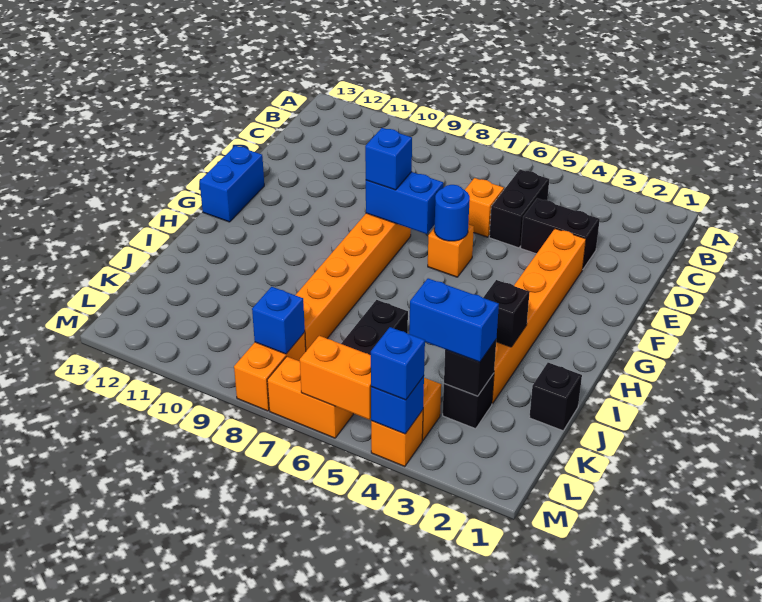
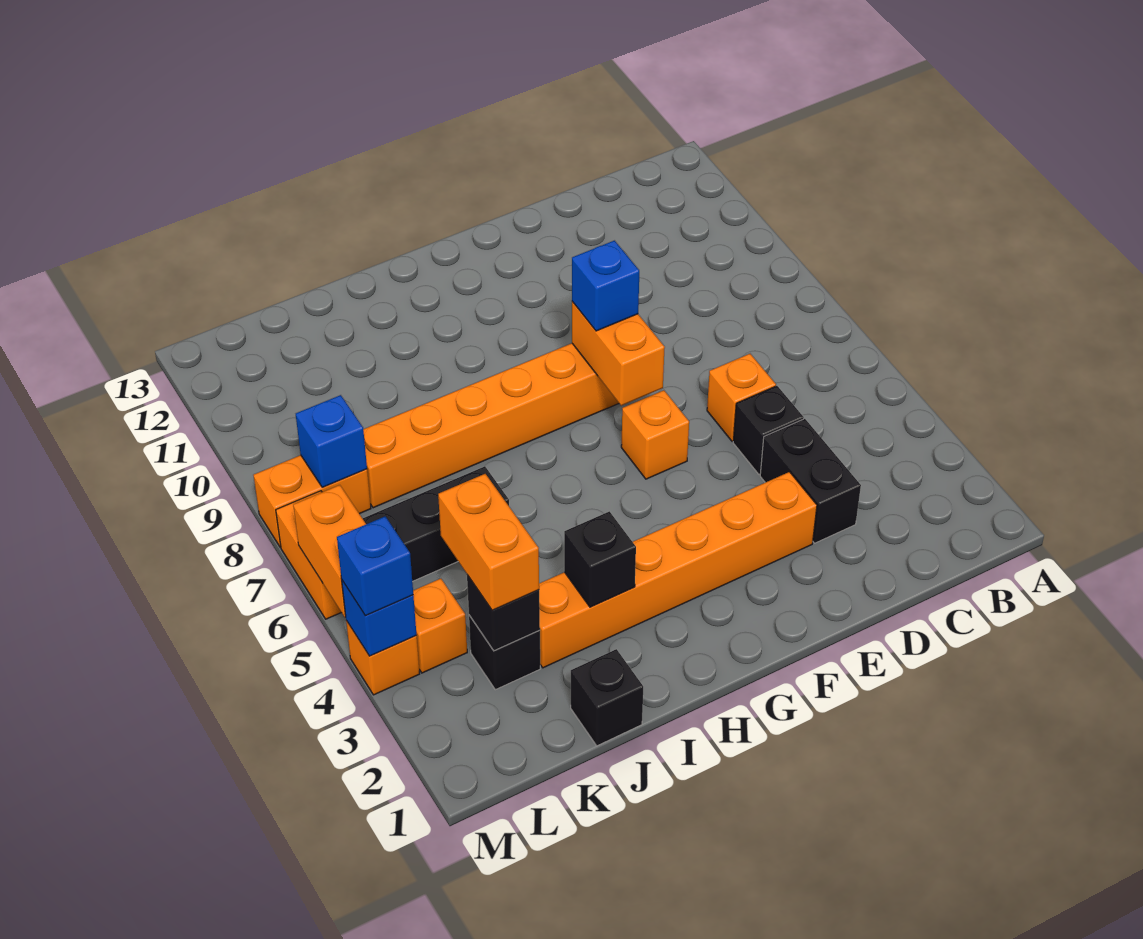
black 1x2 brick [489,170,549,248] -> black 1x1 brick [733,386,804,475]
blue 1x1 round brick [434,185,470,241] -> none
blue 1x2 brick [366,172,443,234] -> orange 1x2 brick [572,301,665,406]
blue 1x2 brick [200,146,264,222] -> none
blue 1x2 brick [409,278,499,362] -> orange 1x2 brick [438,474,539,610]

